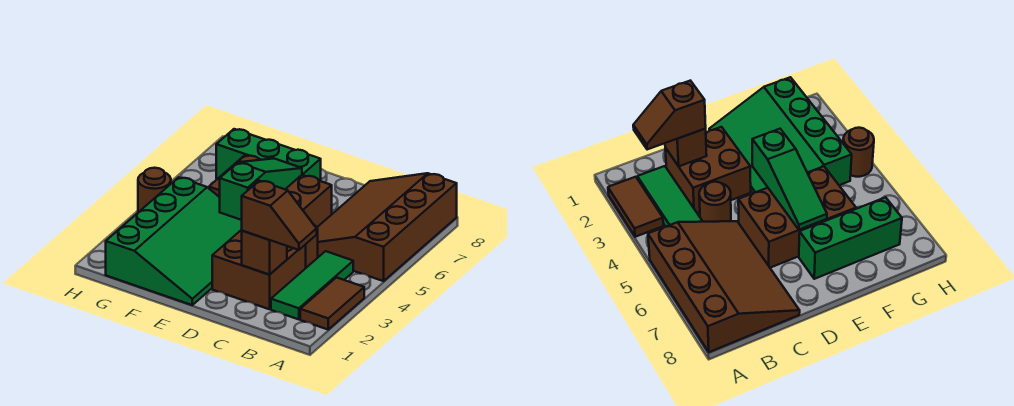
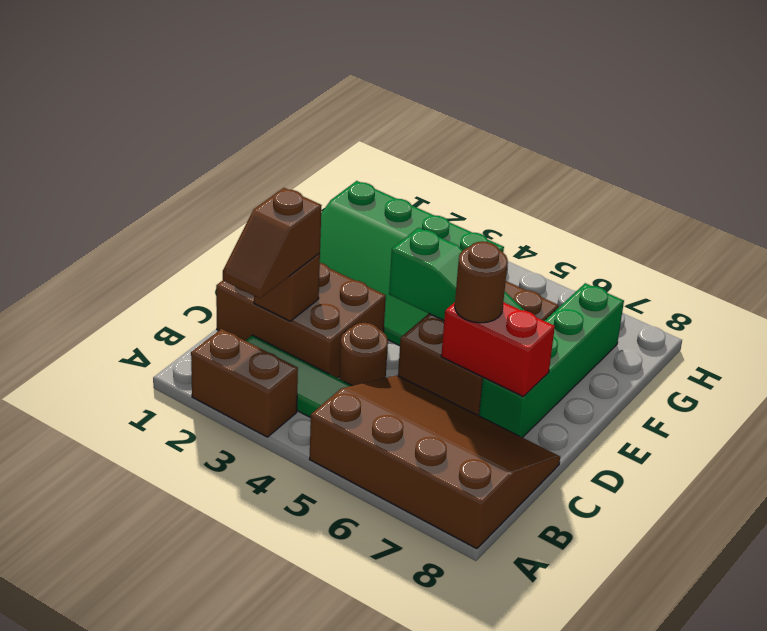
brown 1x2 tile [300,278,364,329] -> brown 1x2 brick [191,329,298,437]
brown 2x2 brick [212,230,306,309] -> brown 2x3 brick [216,263,386,378]
none -> red 1x2 brick [441,302,555,397]
green 1x3 brick [216,129,321,181] -> green 1x4 brick [479,283,624,438]
brown 1x1 round brick [138,168,171,212] -> brown 1x1 round brick moved to [455,242,508,323]

